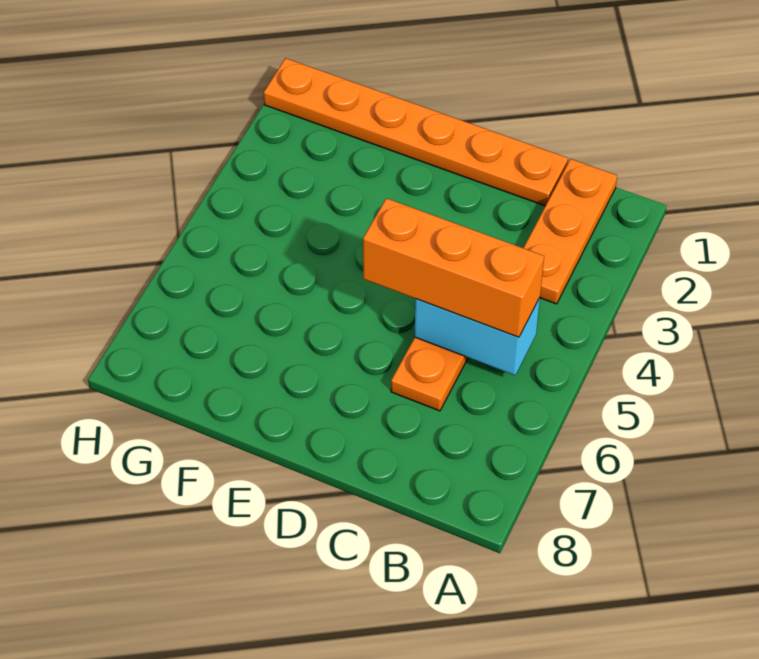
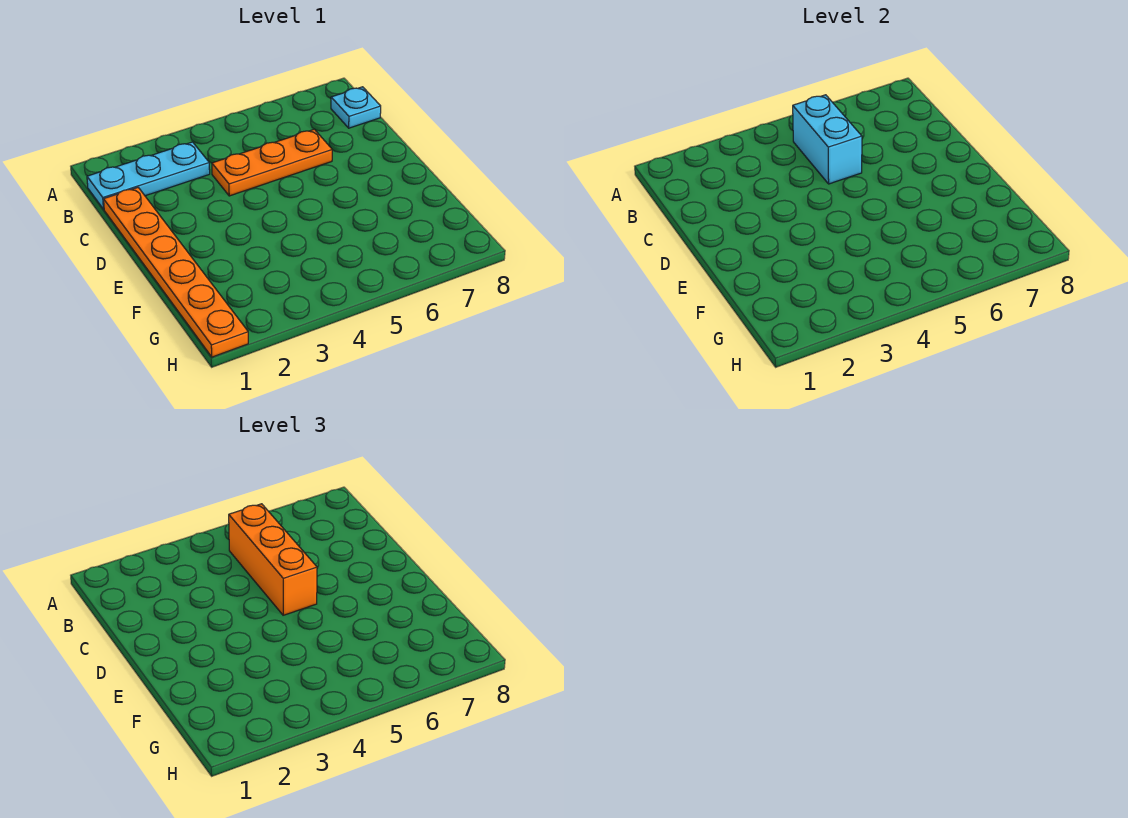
orange 1x3 plate [524,159,617,304] -> cyan 1x3 plate [87,142,210,209]
none -> cyan 1x1 plate [331,87,381,128]

